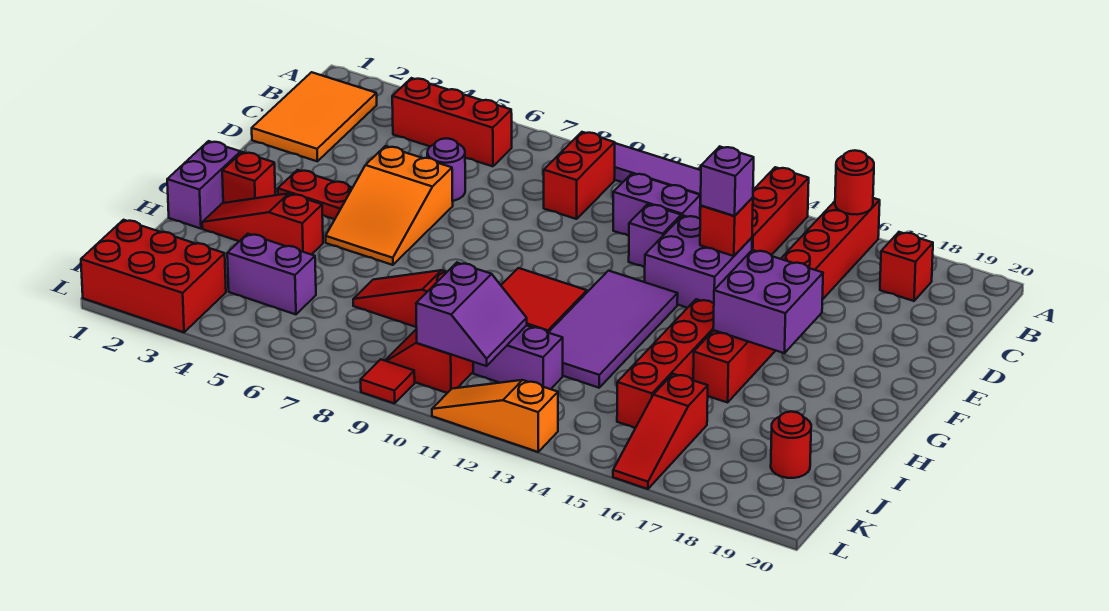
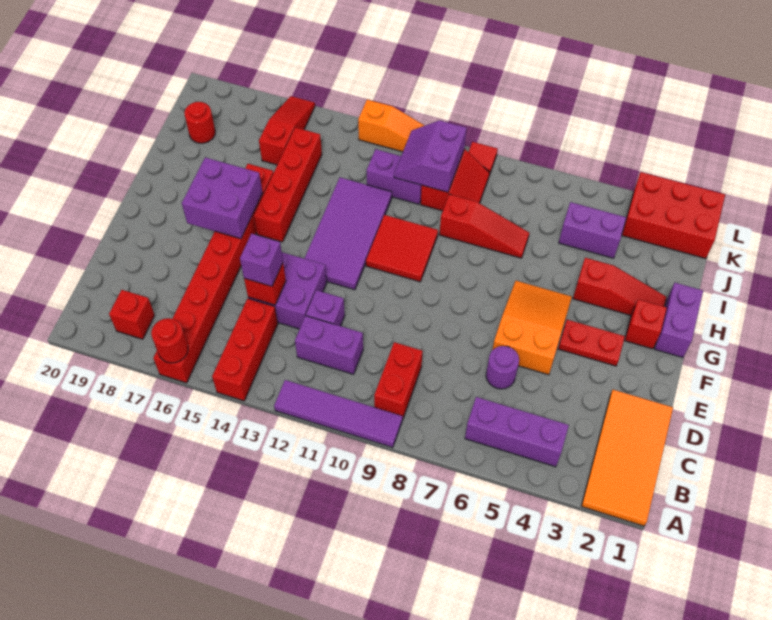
orange 2x3 tile [252,72,377,161] -> orange 2x4 tile [582,390,673,526]
red 1x3 brick [392,78,512,166] -> purple 1x3 brick [465,397,569,467]

